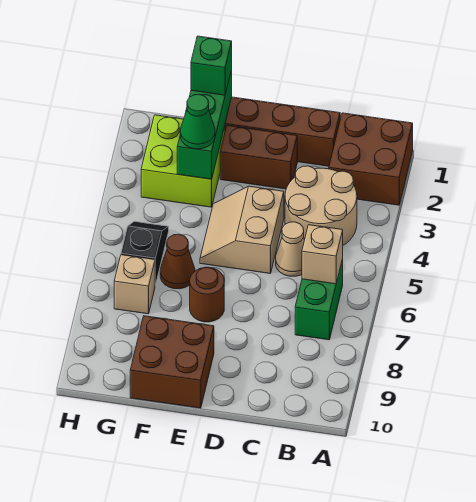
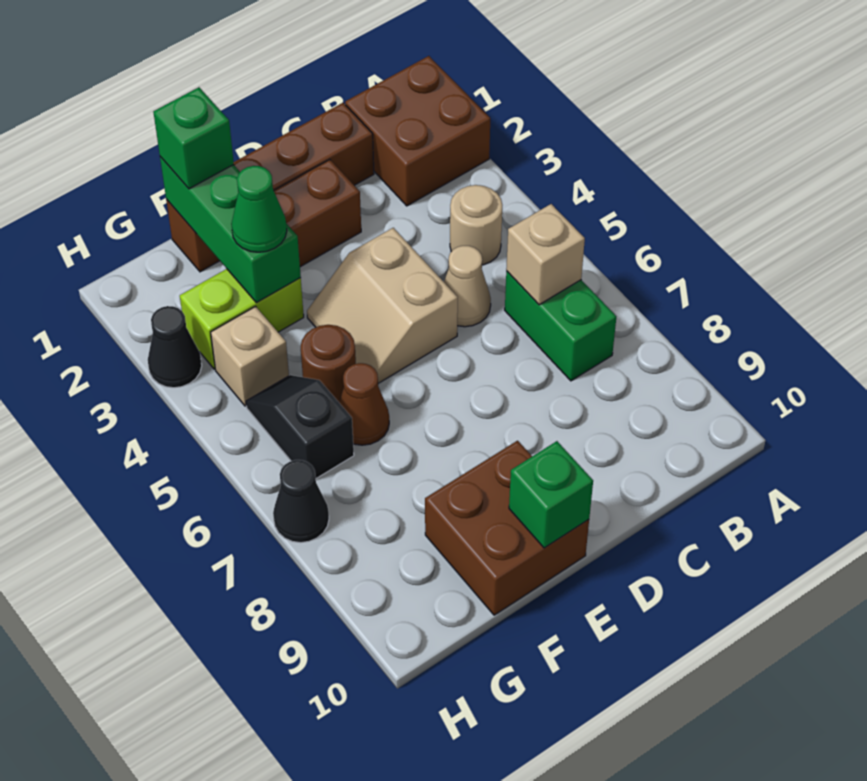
tan 2x2 round brick [285,166,357,245] -> tan 1x1 round brick [450,185,502,265]
brown 1x1 round brick [190,267,224,322] -> brown 1x1 round brick moved to [301,325,356,402]
none -> green 1x1 brick [509,441,593,548]
lime 2x2 brick [141,115,225,207] -> lime 1x2 brick [180,269,304,369]
tan 1x1 brick [114,255,155,314] -> tan 1x1 brick moved to [211,307,289,406]
none -> black 1x1 cone [148,306,202,388]
none -> black 1x1 cone [273,460,329,543]

